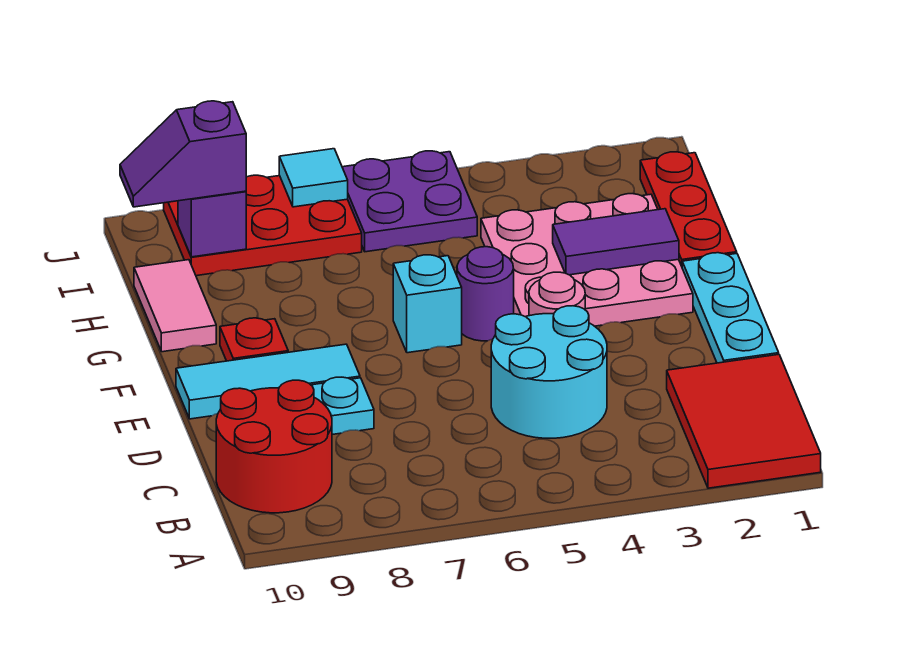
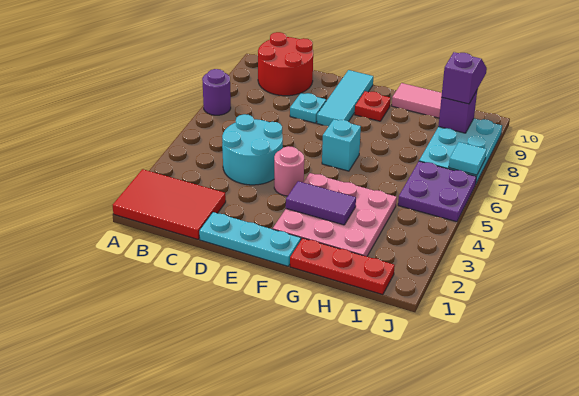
purple 1x1 round brick [457,247,514,341] -> purple 1x1 round brick moved to [202,69,231,115]
purple 1x2 tile [553,209,679,275] -> purple 1x2 tile turned to [286,181,356,225]
red 2x3 plate [164,175,362,276] -> cyan 2x3 plate [419,118,502,183]

